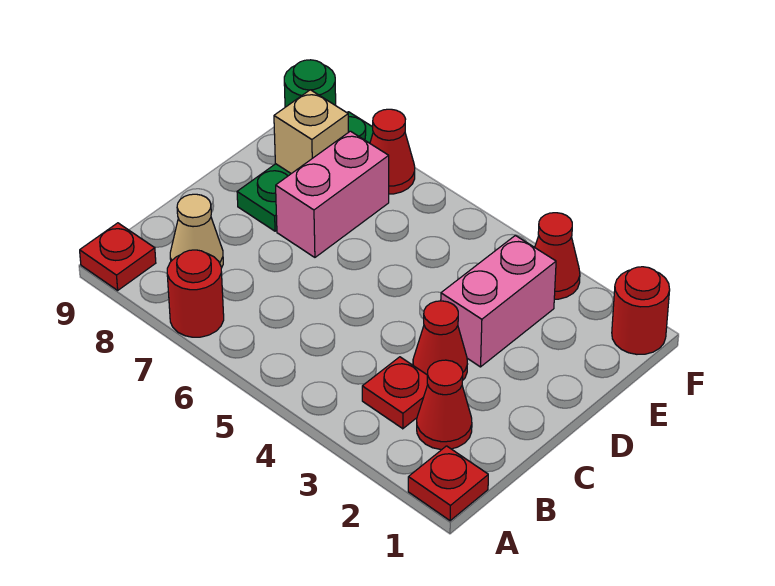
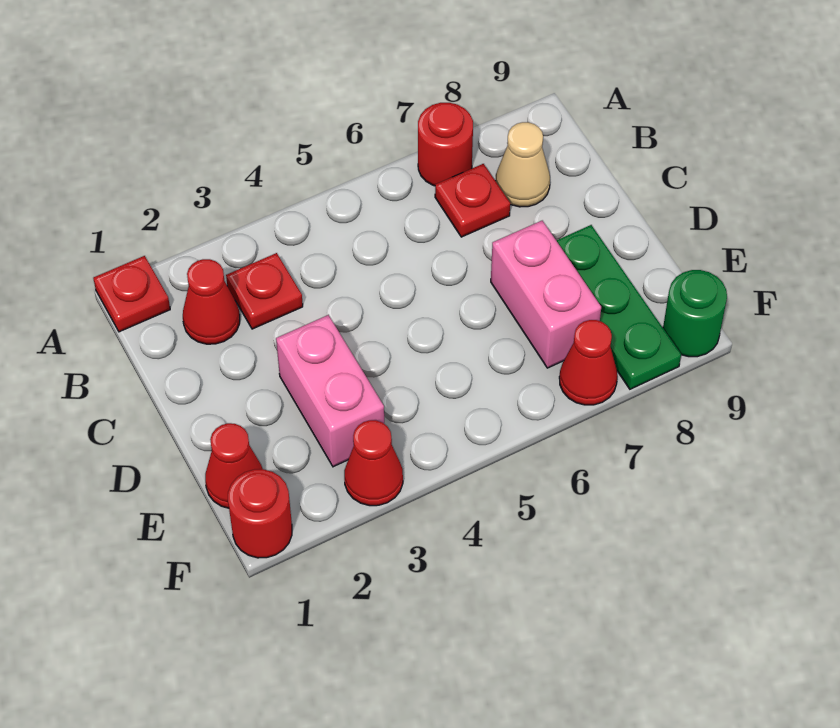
red 1x1 plate [80,223,156,290] -> red 1x1 plate moved to [435,164,510,237]
red 1x1 cone [413,301,467,381] -> red 1x1 cone moved to [205,423,263,508]
tan 1x1 brick [274,90,348,174] -> none

